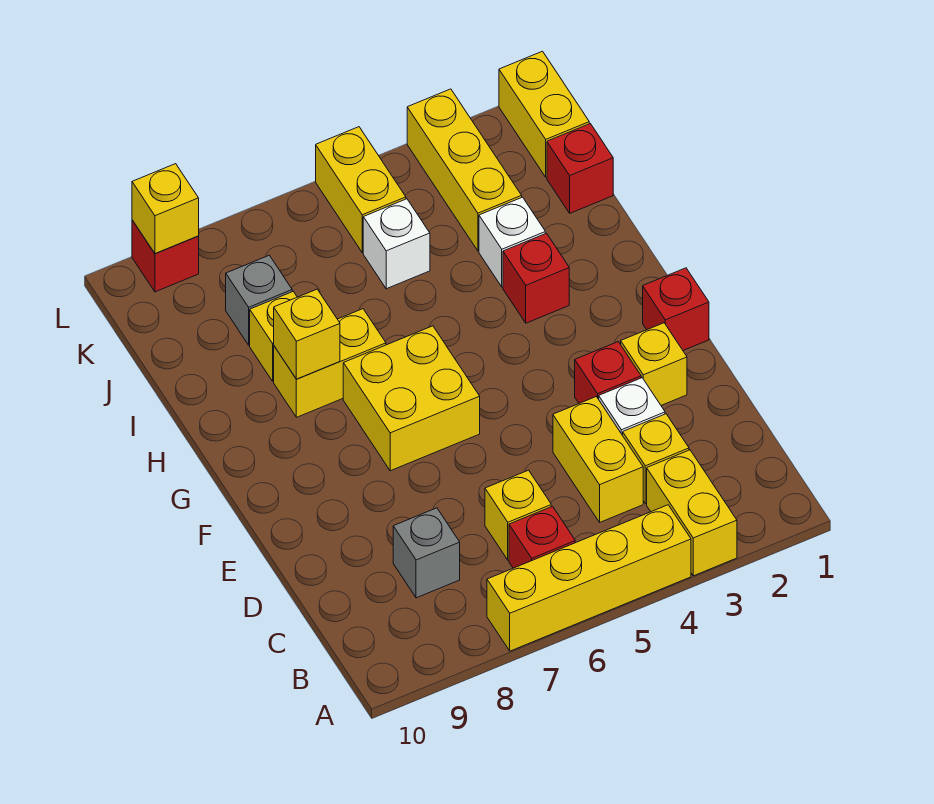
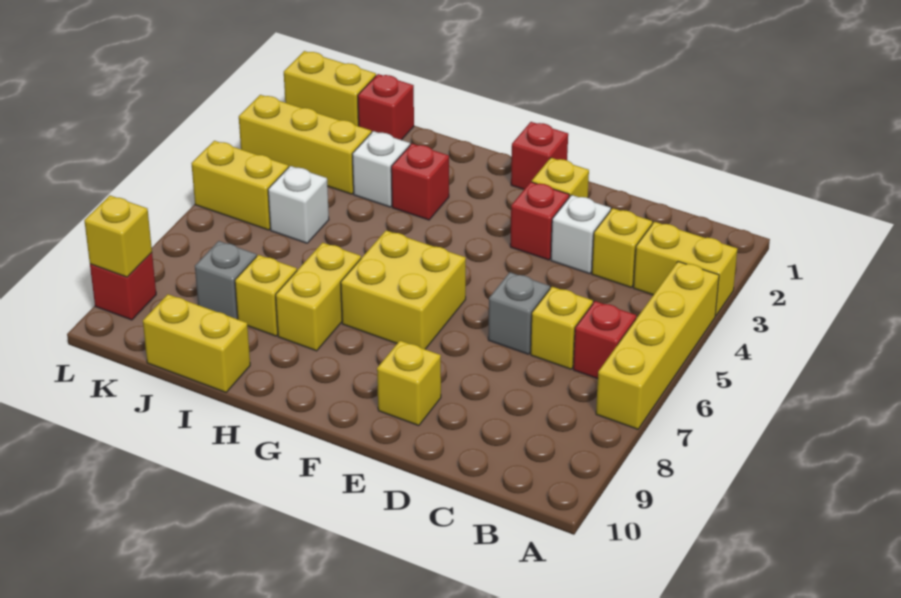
yellow 1x2 brick [553,397,643,522] -> yellow 1x2 brick moved to [143,294,250,392]
grey 1x1 brick [393,508,460,598] -> grey 1x1 brick moved to [488,272,550,354]
yellow 1x1 brick [274,289,340,379] -> yellow 1x1 brick moved to [377,341,441,426]

